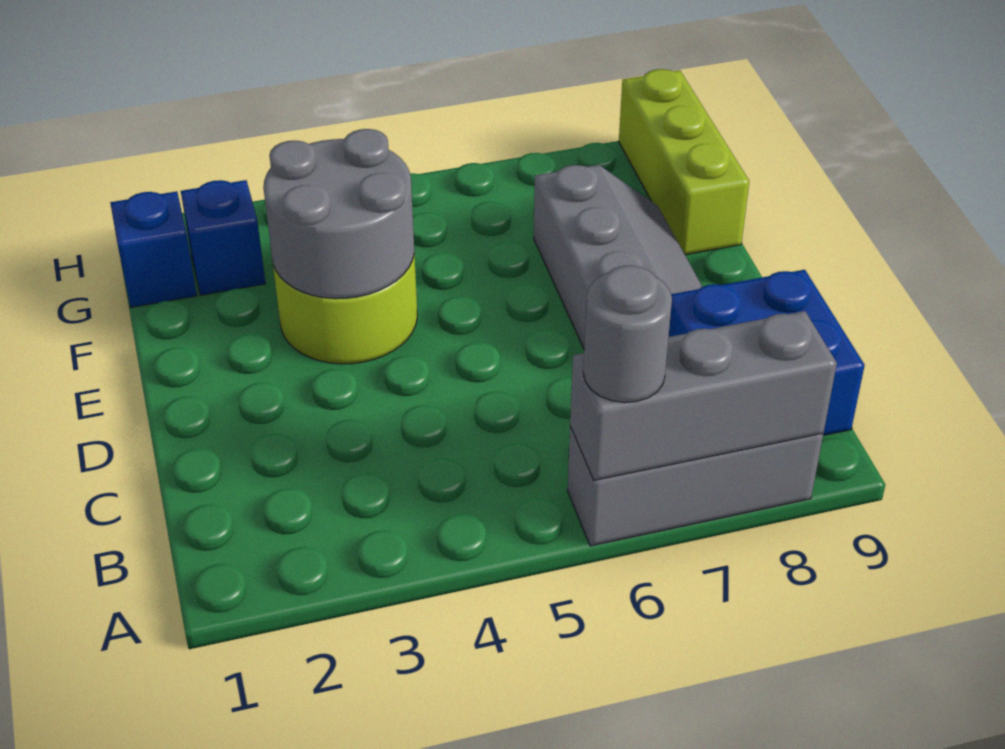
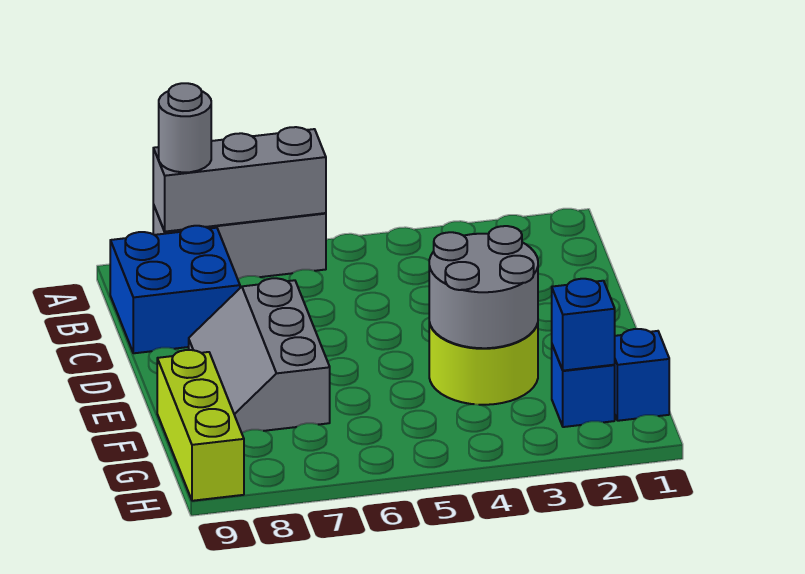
grey 1x1 round brick [583,265,672,403] -> grey 1x1 round brick moved to [159,83,211,172]
none -> blue 1x1 brick [552,279,615,371]

